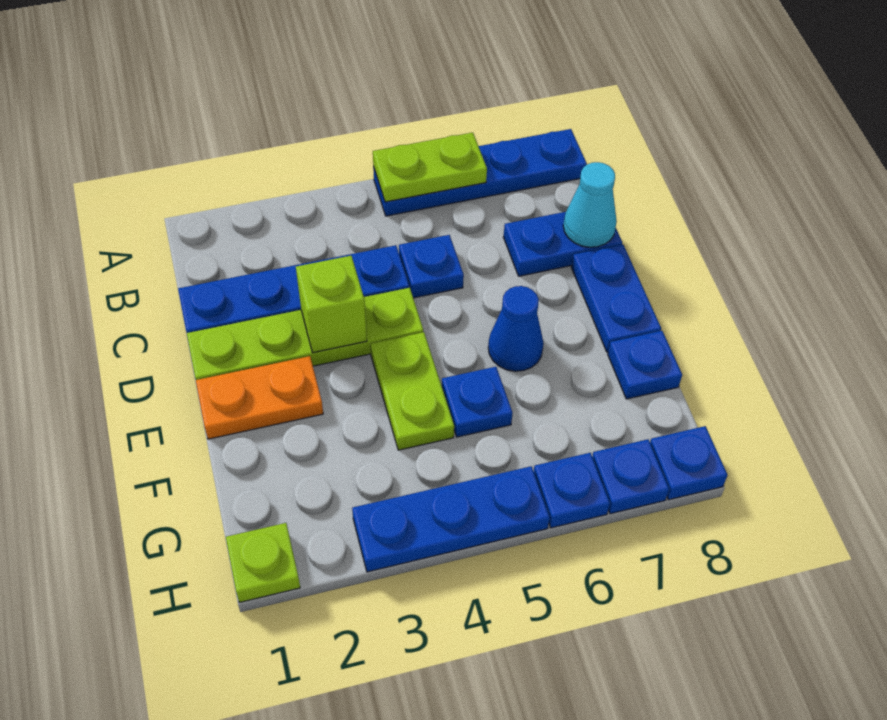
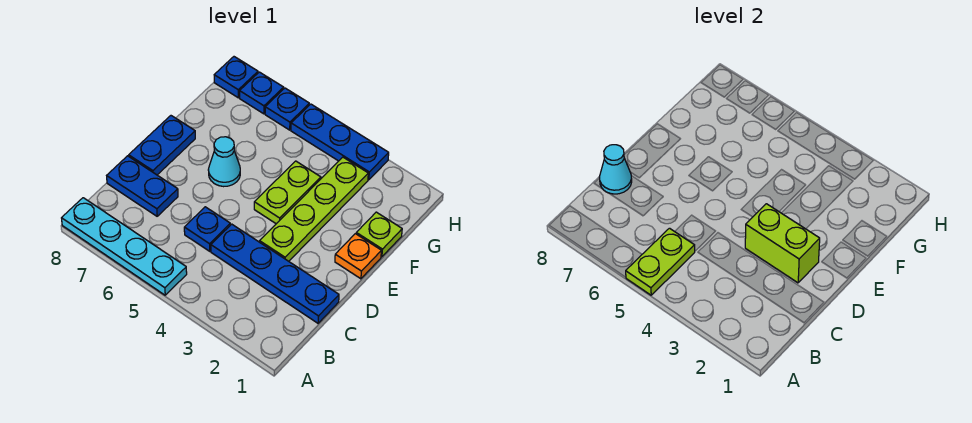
blue 1x4 plate [373,129,587,216] -> cyan 1x4 plate [62,198,187,295]
lime 1x2 plate [373,133,487,202] -> lime 1x2 plate turned to [626,228,695,295]
lime 1x4 plate [187,288,423,380] -> lime 1x4 plate turned to [259,157,368,261]
lime 1x1 brick [296,256,367,353] -> lime 1x2 brick [745,204,820,283]
orange 1x2 plate [196,356,323,439] -> orange 1x1 plate [335,234,381,279]
blue 1x1 cone [488,286,544,371] -> cyan 1x1 cone [208,137,240,187]
blue 1x1 plate [442,367,513,437] -> none
blue 1x1 plate [608,331,682,399] -> none
lime 1x1 plate [226,523,300,602] -> lime 1x1 plate moved to [356,212,402,257]

